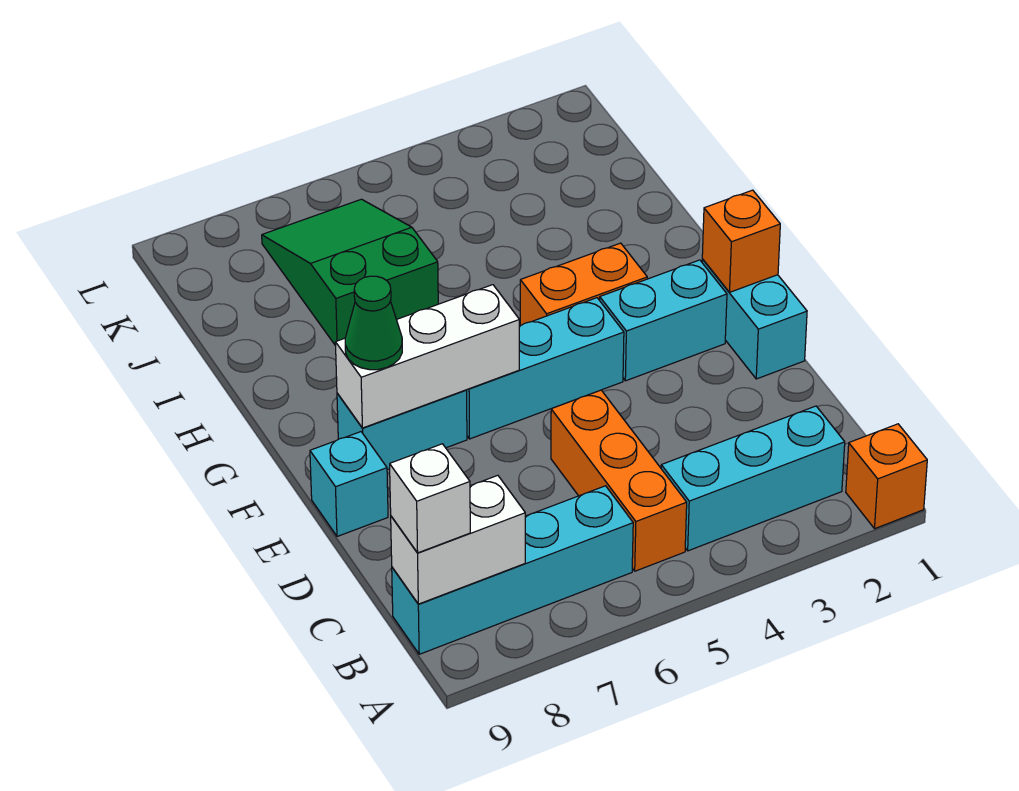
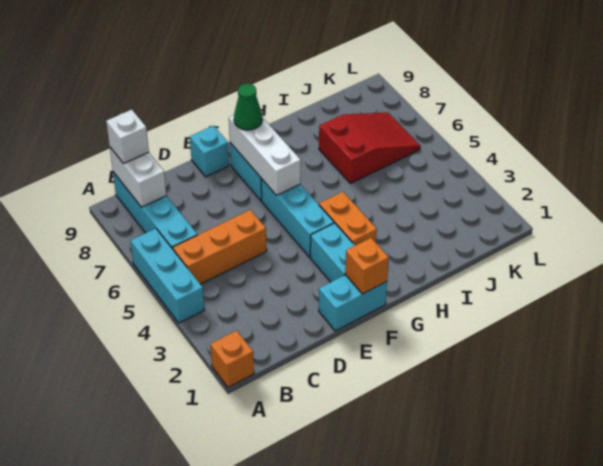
cyan 1x3 brick [661,406,845,551] -> cyan 1x3 brick moved to [131,228,204,323]
green 2x3 slope [262,199,438,346] -> red 2x3 slope [319,112,420,184]

